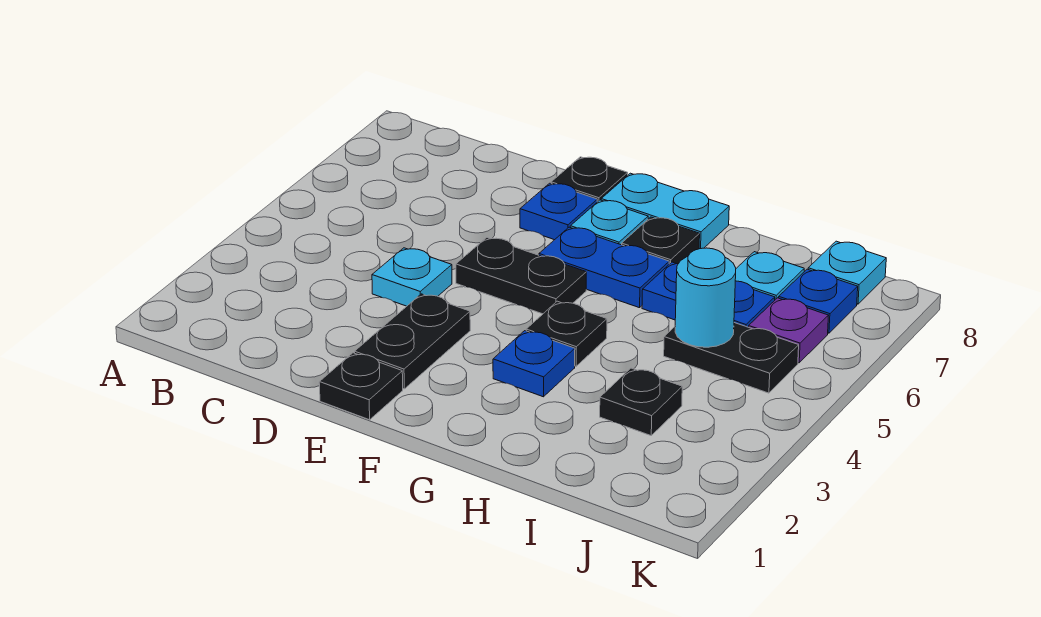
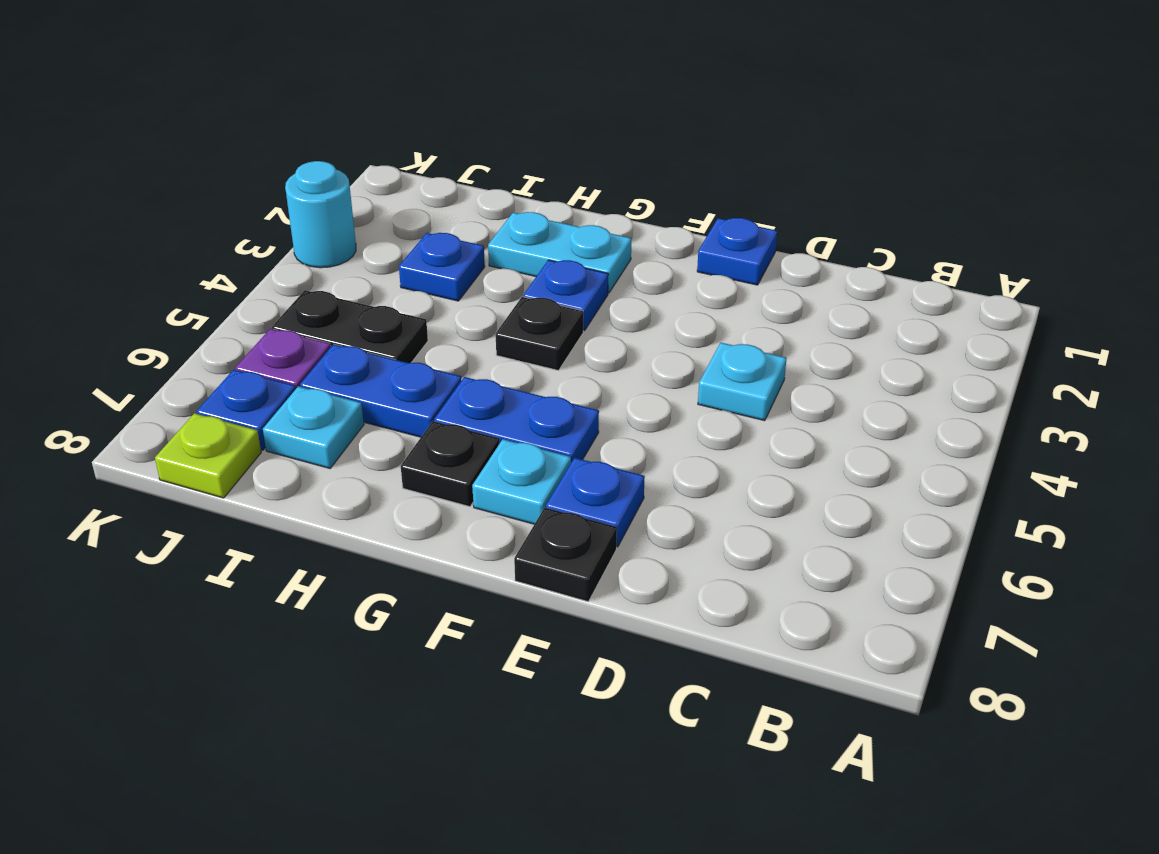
black 1x1 plate [319,353,403,420] -> blue 1x1 plate [697,218,777,285]
black 1x2 plate [355,294,470,389] -> none
black 1x2 plate [456,238,586,314] -> none
cyan 1x2 plate [601,173,729,249] -> cyan 1x2 plate moved to [488,212,631,293]
black 1x1 plate [600,368,682,436] -> blue 1x1 plate [399,233,485,301]
cyan 1x1 round brick [675,248,736,347] -> cyan 1x1 round brick moved to [285,161,356,268]
cyan 1x1 plate [808,241,886,304] -> lime 1x1 plate [155,413,261,498]

